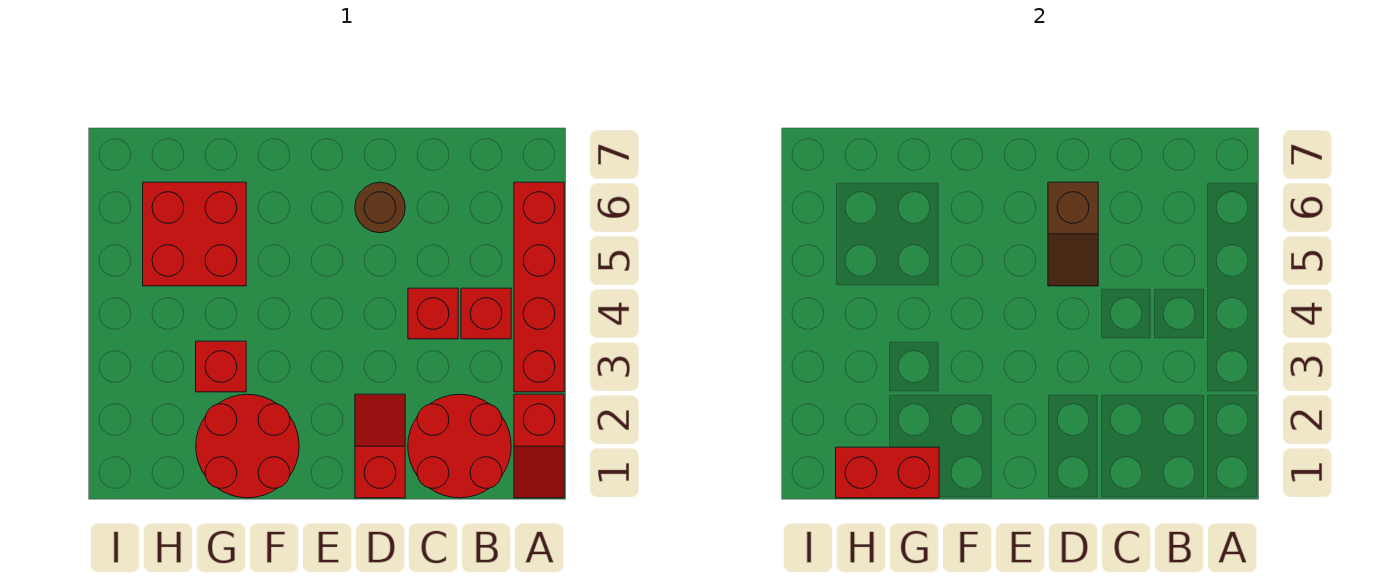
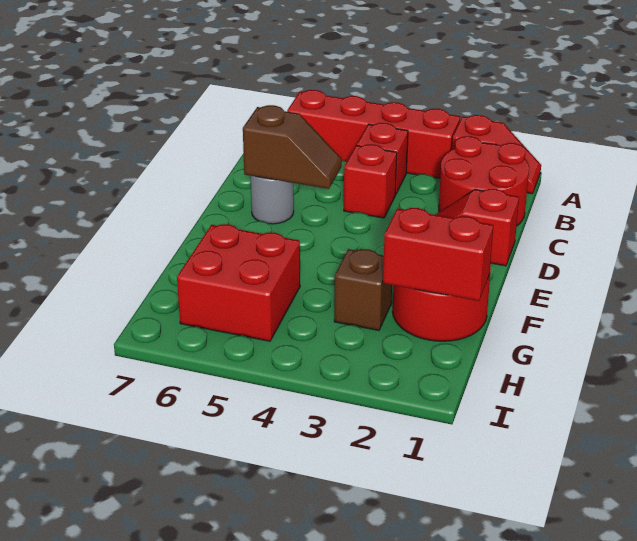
brown 1x1 round brick [355,182,405,233] -> grey 1x1 round brick [251,176,294,224]
red 1x2 brick [836,447,939,498] -> red 1x2 brick turned to [383,208,493,301]
red 1x1 brick [196,341,246,392] -> brown 1x1 brick [334,249,392,330]

